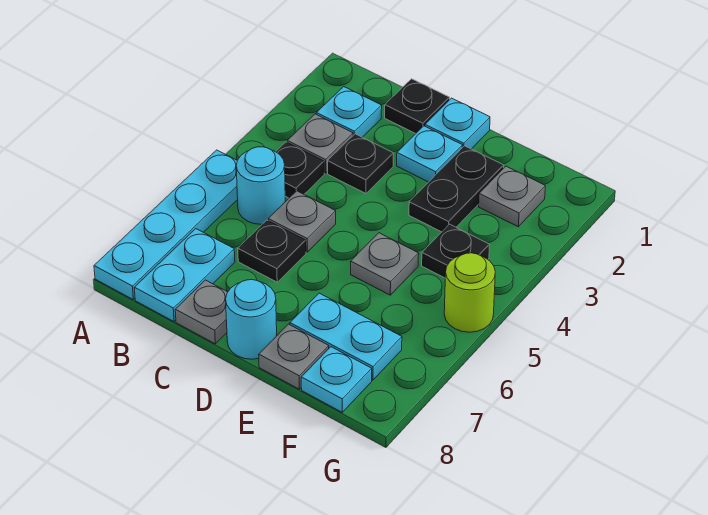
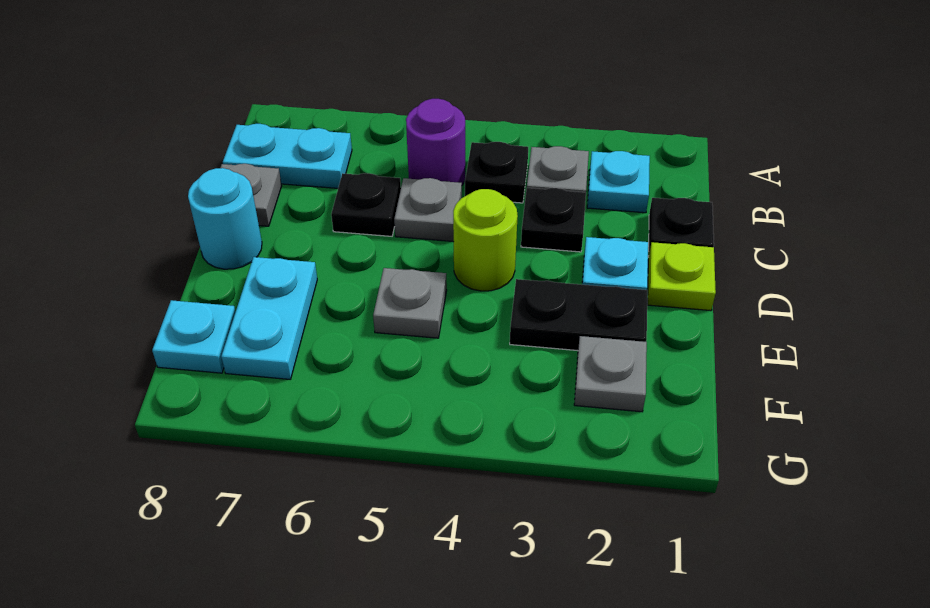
cyan 1x4 plate [94,150,238,299] -> none
cyan 1x1 round brick [236,147,285,224] -> purple 1x1 round brick [406,99,465,185]
cyan 1x1 plate [425,98,490,149] -> lime 1x1 plate [648,242,716,311]
grey 1x1 plate [259,324,329,389] -> none
black 1x1 plate [422,224,490,278] -> none
lime 1x1 round brick [444,253,495,332] -> lime 1x1 round brick moved to [453,189,518,291]

